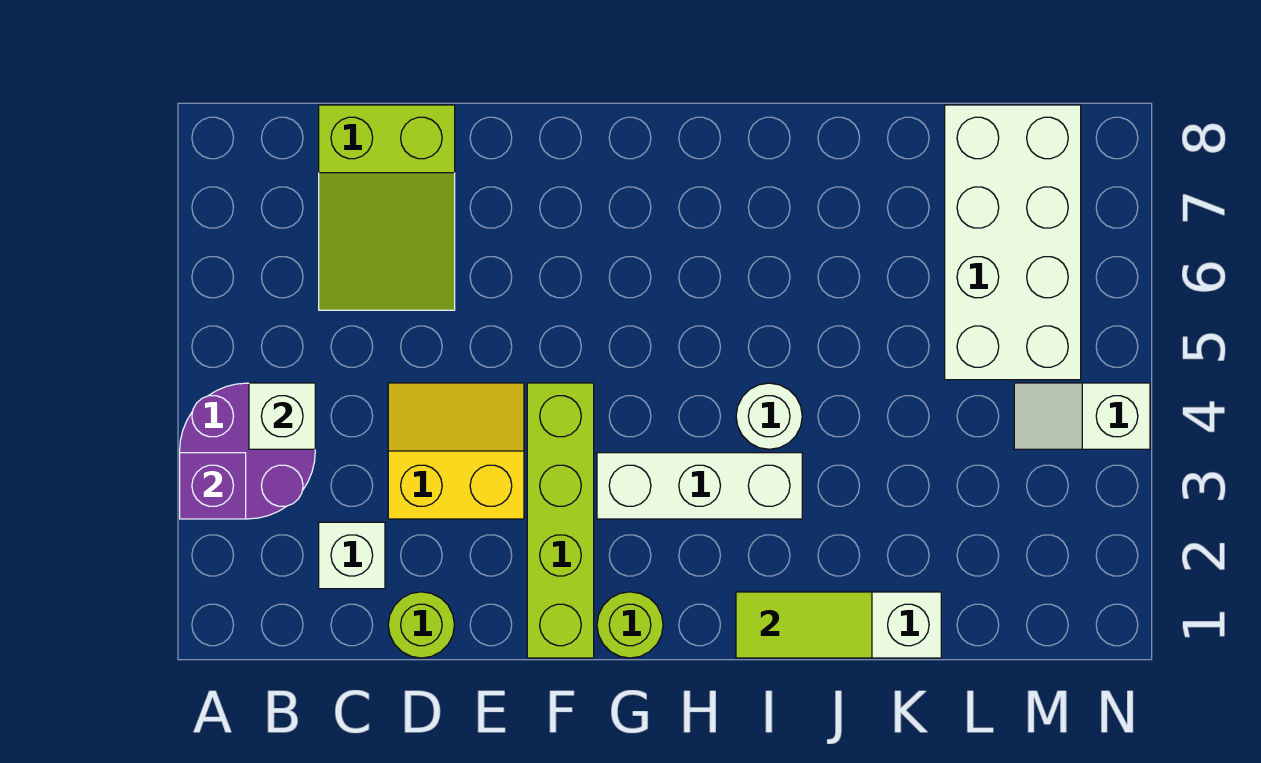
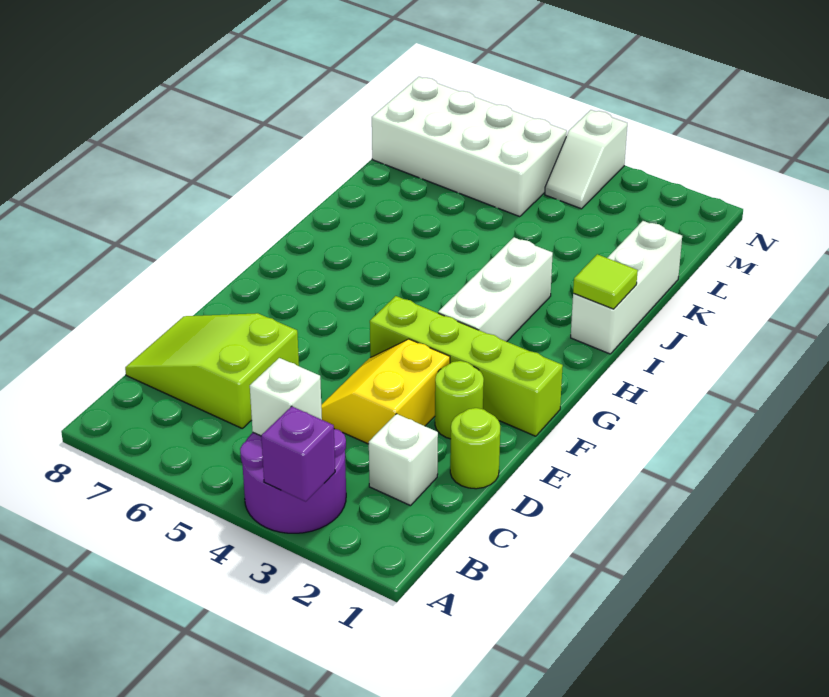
lime 2x3 slope [319,105,455,310] -> lime 2x3 slope turned to [125,313,299,428]
lime 1x1 round brick [597,592,663,658] -> lime 1x1 round brick moved to [435,361,484,439]
lime 1x2 tile [736,592,872,658] -> lime 1x1 tile [573,254,638,309]
white 1x1 round brick [736,383,802,449] -> none

